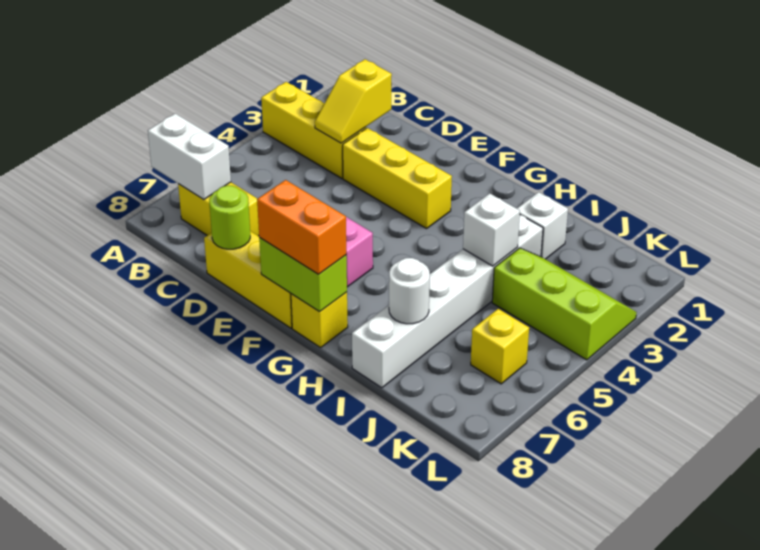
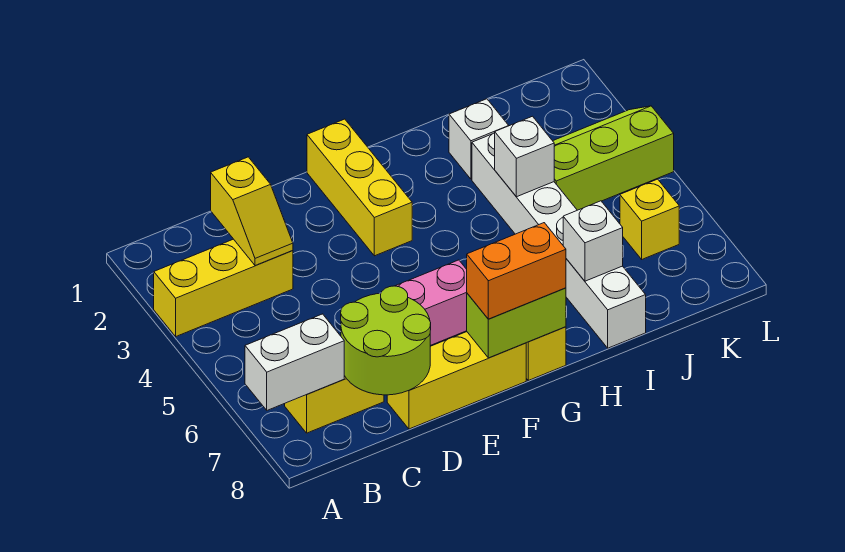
yellow 1x3 brick [343,128,452,229] -> yellow 1x3 brick turned to [307,119,412,256]
lime 1x1 round brick [209,186,250,249] -> lime 2x2 round brick [341,286,431,395]
white 1x1 round brick [389,258,430,324] -> white 1x1 brick [563,201,623,281]

